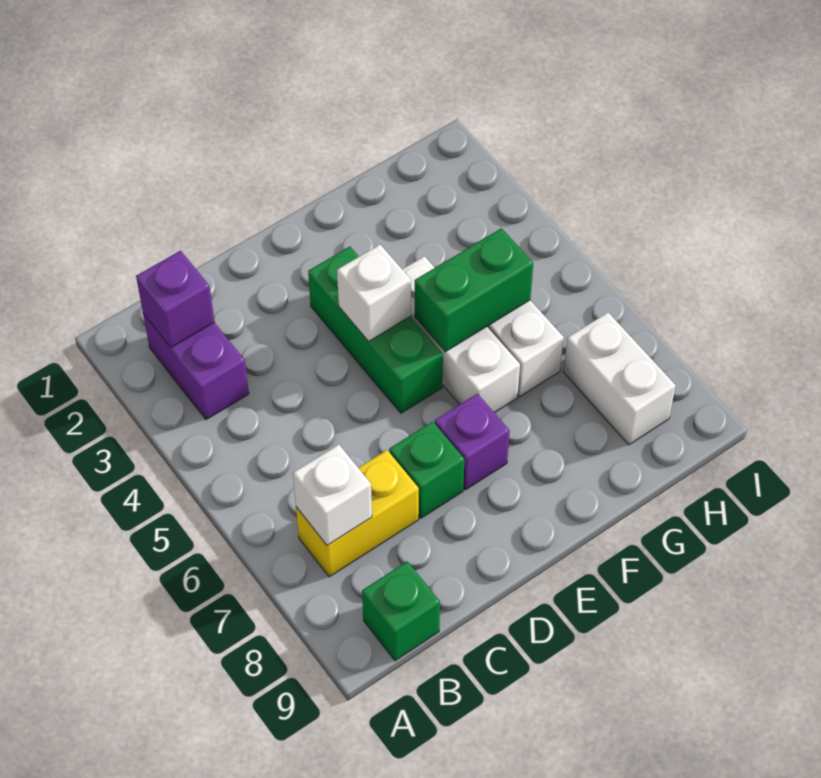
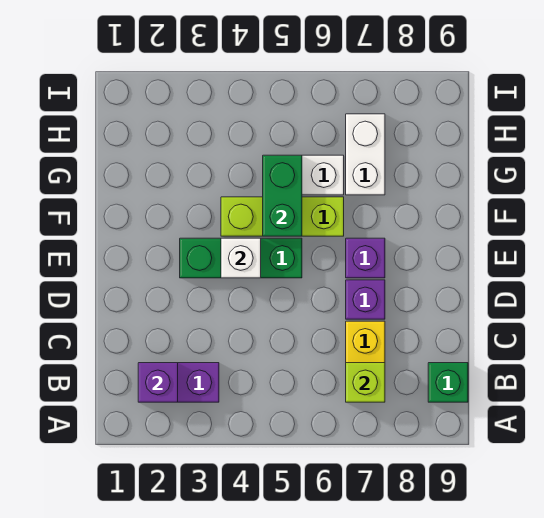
white 1x1 brick [293,444,372,545] -> lime 1x1 brick [346,363,385,402]
green 1x1 brick [389,422,464,518] -> purple 1x1 brick [346,280,385,319]
white 1x3 brick [402,256,520,413] -> lime 1x3 brick [221,197,344,236]
white 1x2 brick [564,313,676,445] -> white 1x2 brick turned to [346,114,385,195]

